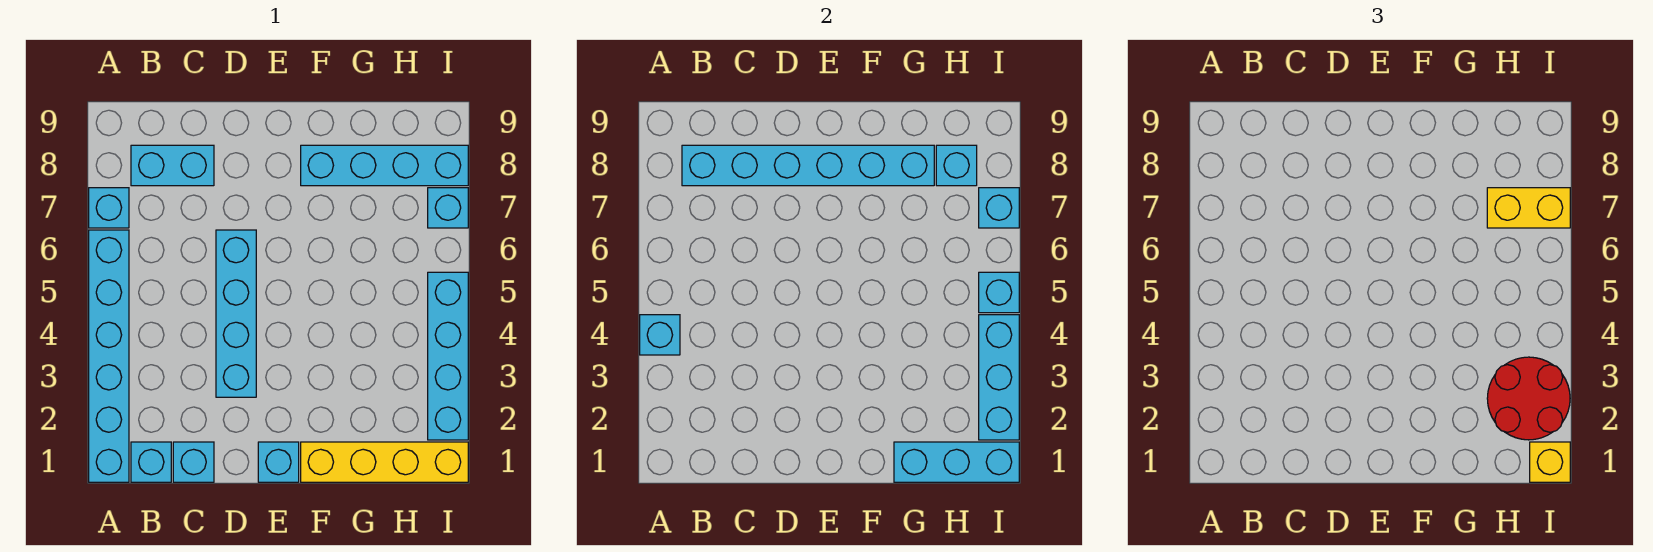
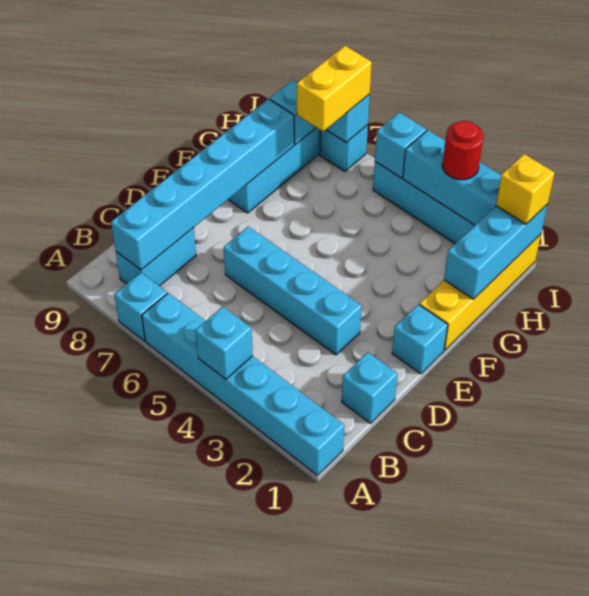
cyan 1x1 brick [131,442,171,482] -> none
red 2x2 round brick [1487,357,1570,440] -> red 1x1 round brick [443,121,483,180]

